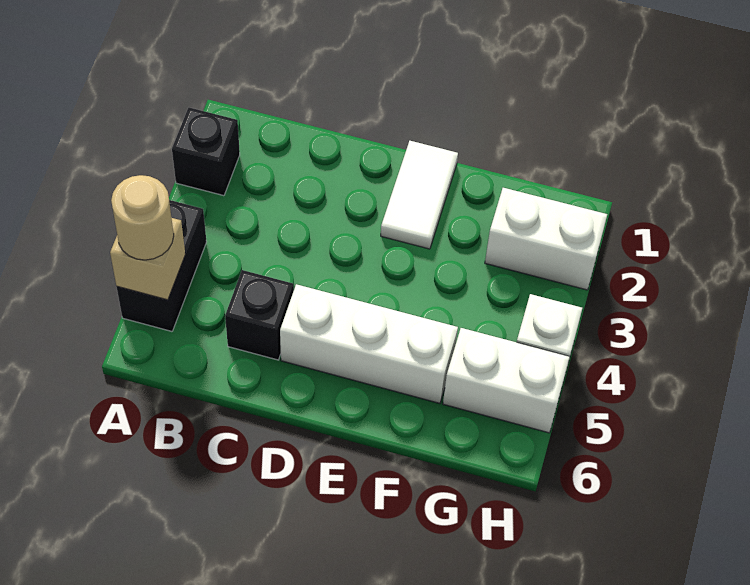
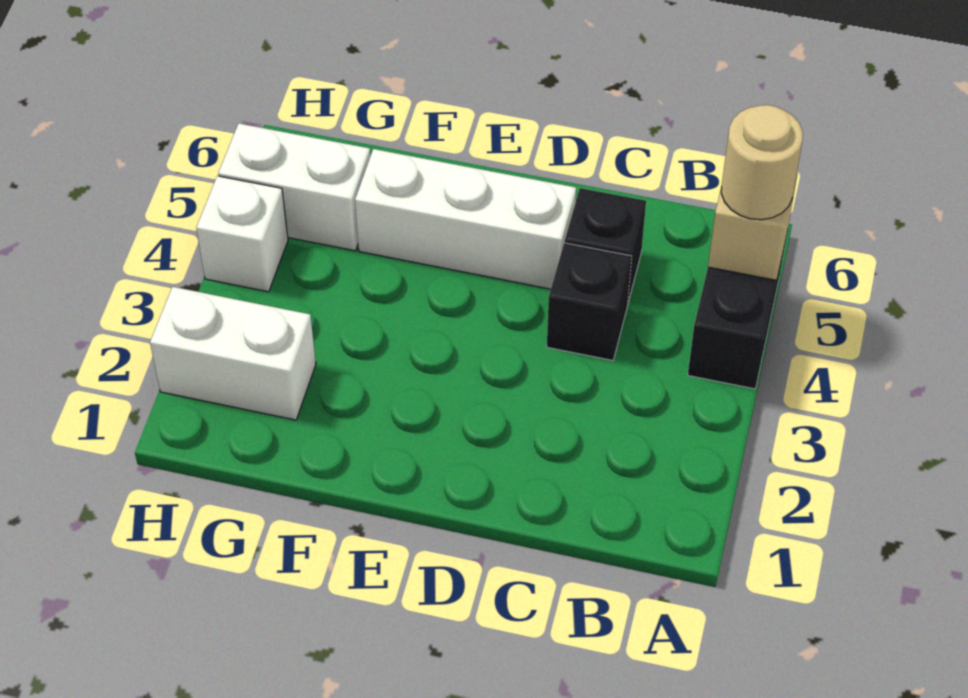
black 1x1 brick [172,108,240,196] -> black 1x1 brick moved to [547,243,632,361]
white 1x2 tile [381,141,458,249] -> none

